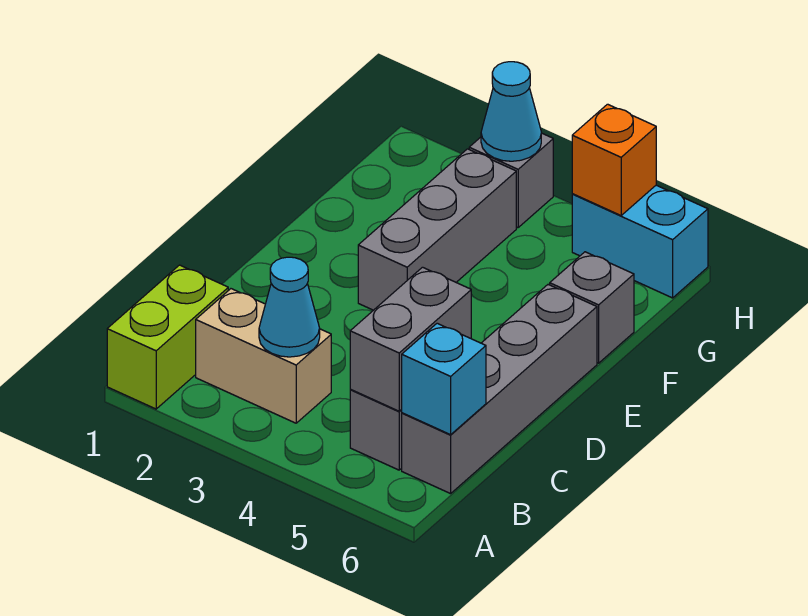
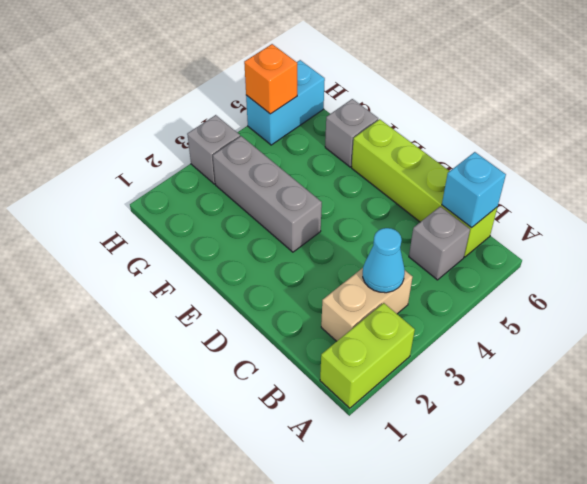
lime 1x2 brick [107,265,228,409] -> lime 1x2 brick turned to [320,303,415,408]
grey 1x2 brick [350,267,471,411] -> none
grey 1x4 brick [402,285,597,494] -> lime 1x4 brick [352,119,497,257]
cyan 1x1 cone [481,62,541,161] -> none

